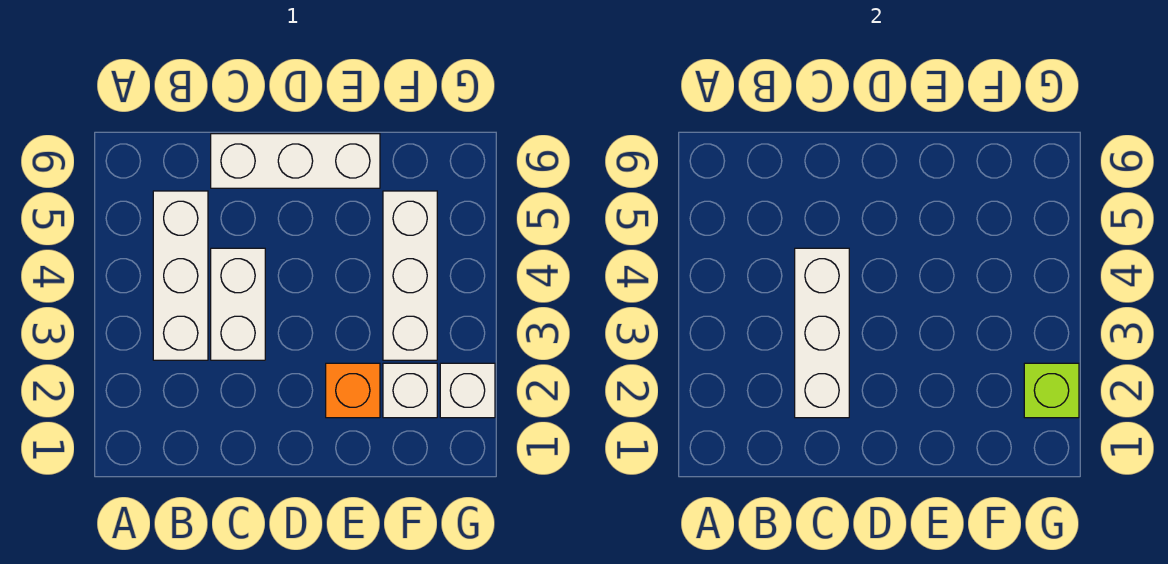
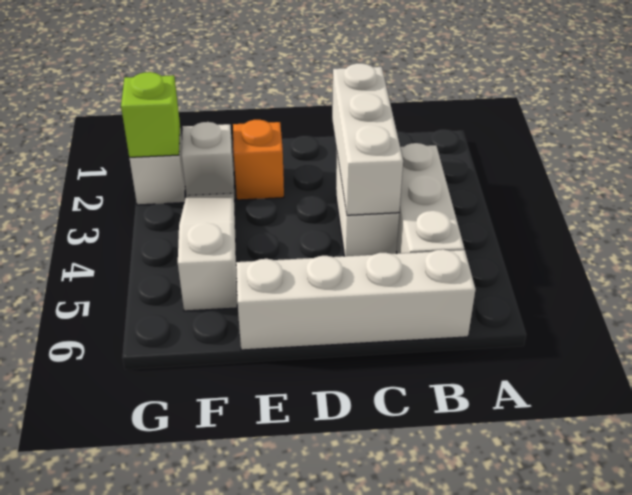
white 1x3 brick [211,134,380,188] -> white 1x4 brick [236,249,476,350]
white 1x3 brick [383,191,437,360] -> white 1x3 slope [178,193,237,311]

